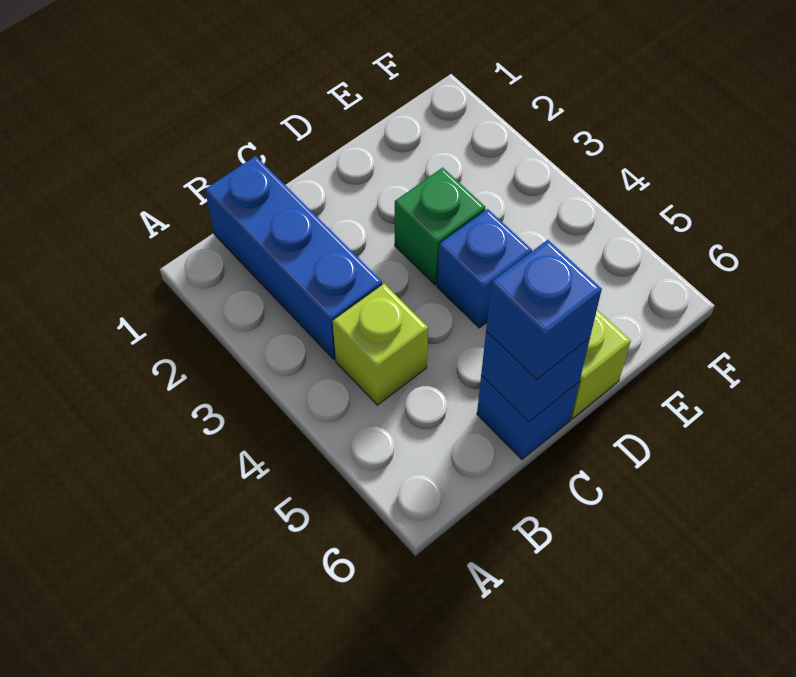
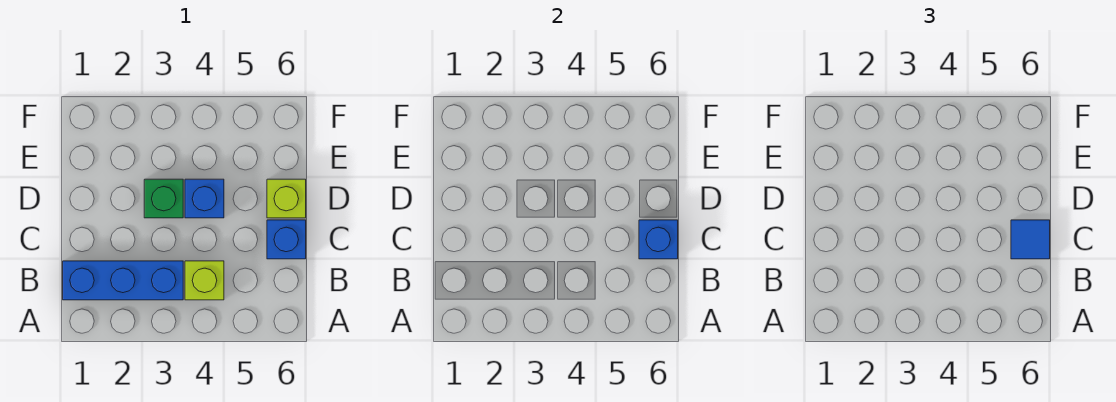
blue 1x1 brick [486,240,602,379] -> blue 1x1 tile [1011,220,1050,259]

